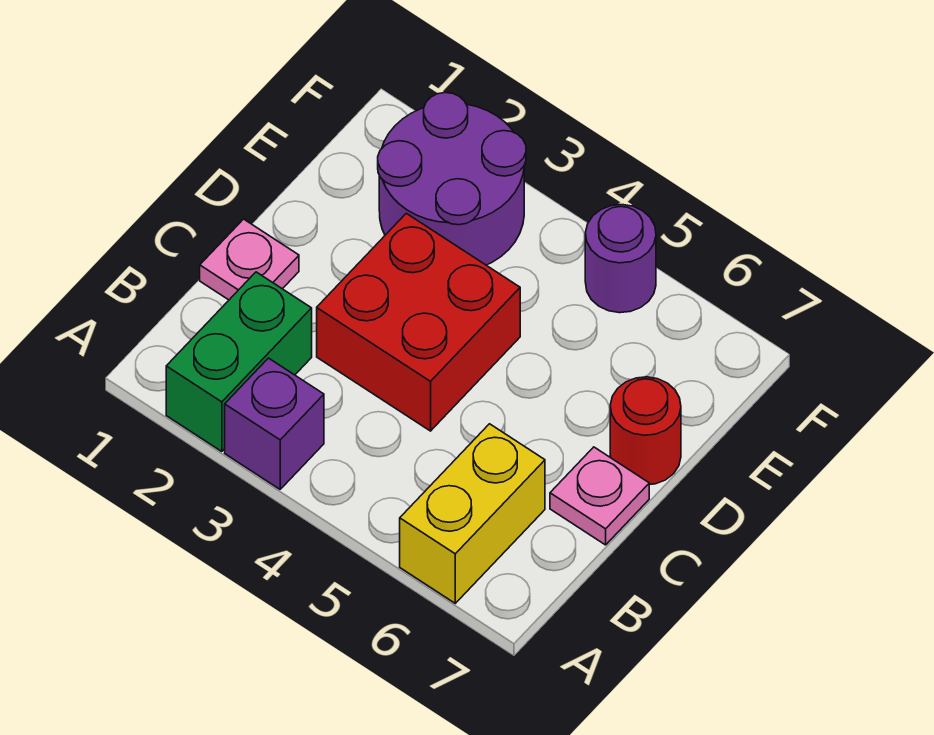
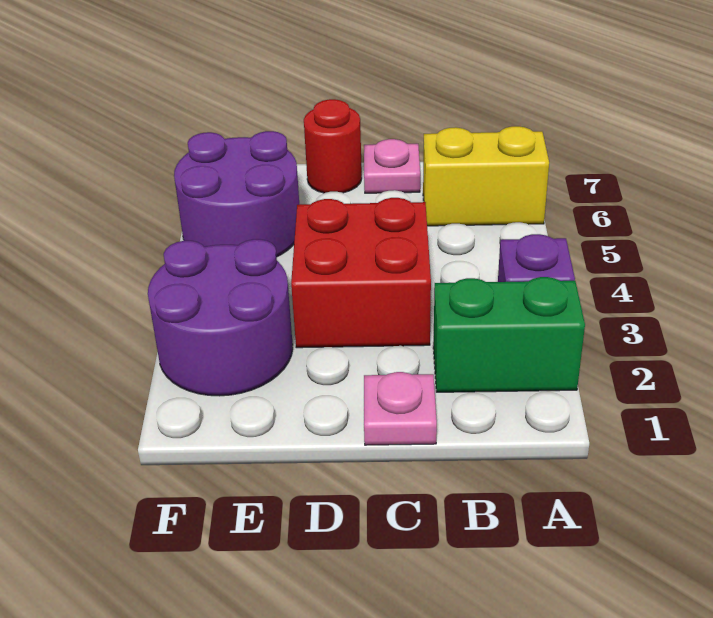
purple 1x1 round brick [585,205,656,313] -> purple 2x2 round brick [174,131,299,257]

